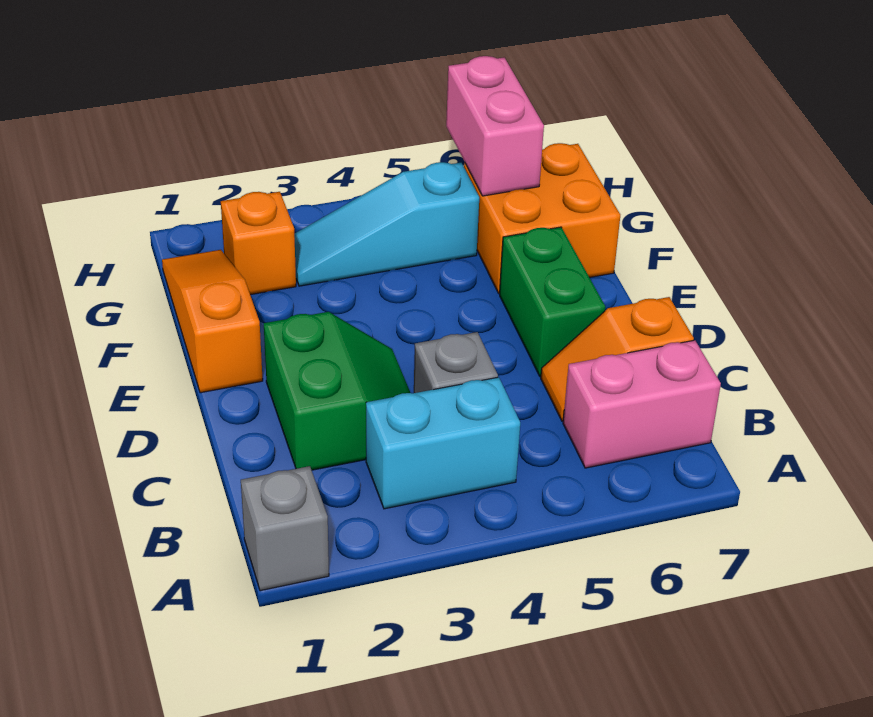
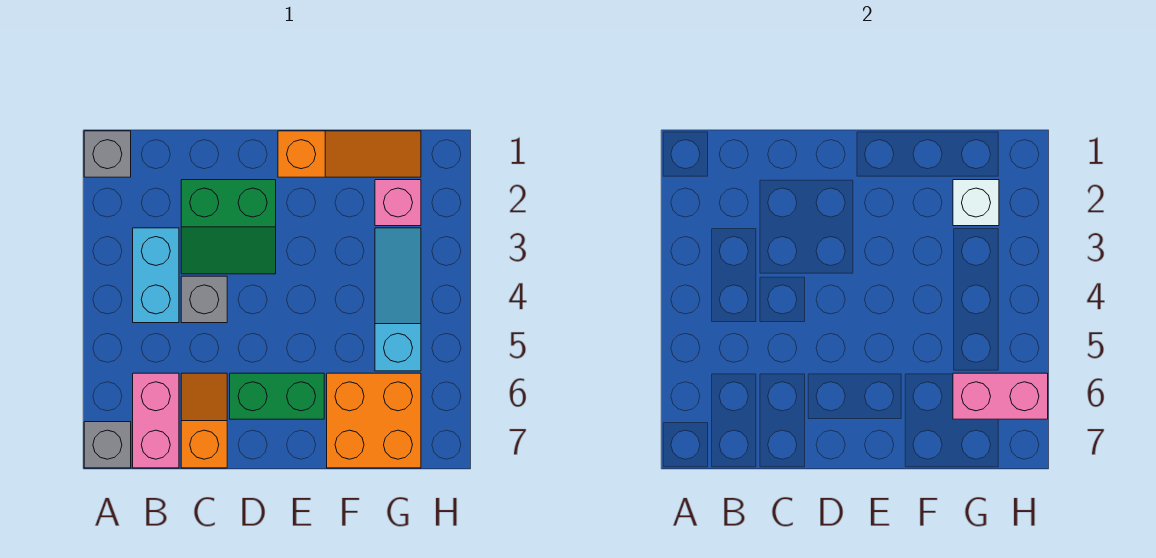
none -> grey 1x1 brick [84,422,131,468]
orange 1x1 brick [221,192,296,295] -> pink 1x1 brick [375,180,421,226]
none -> white 1x1 brick [953,180,999,226]

